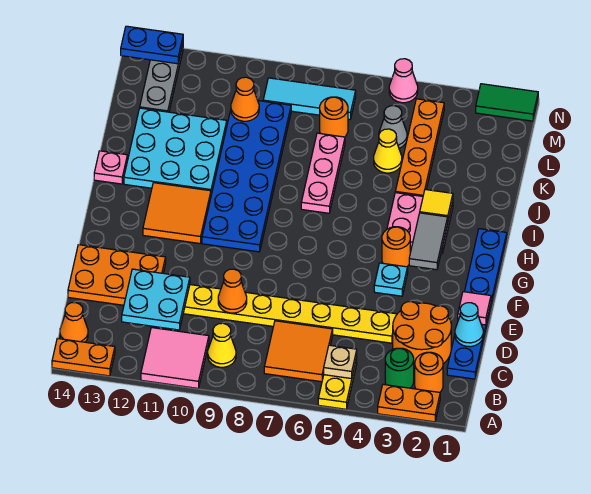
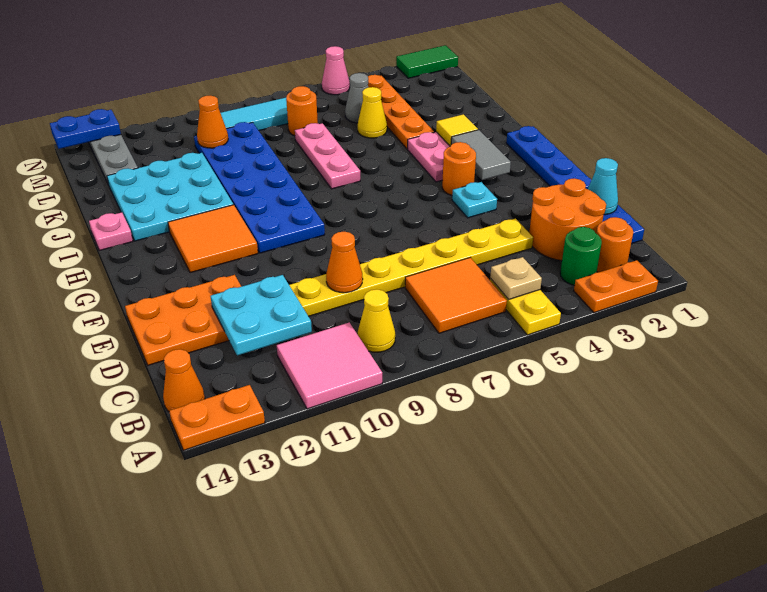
pink 1x1 tile [458,292,491,325] -> none

